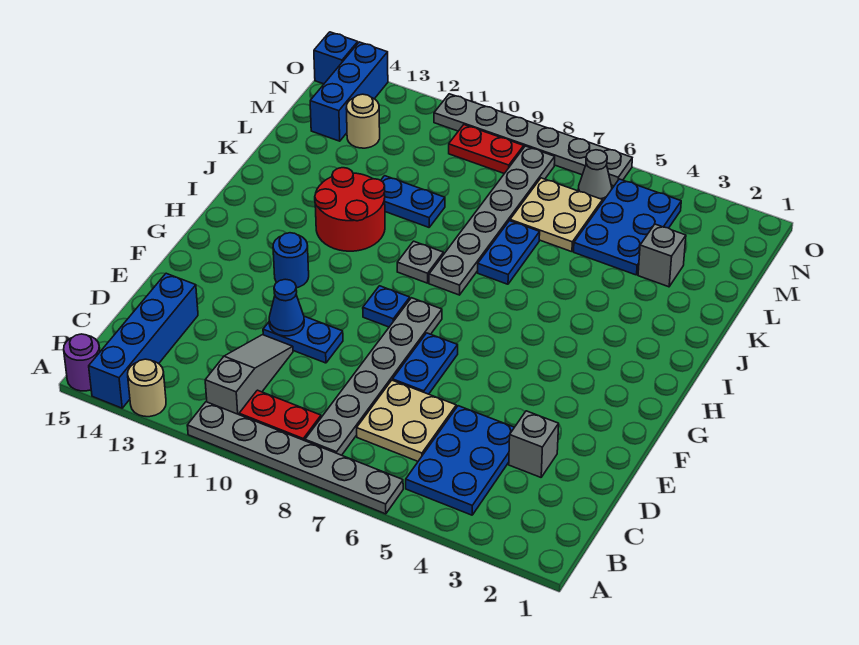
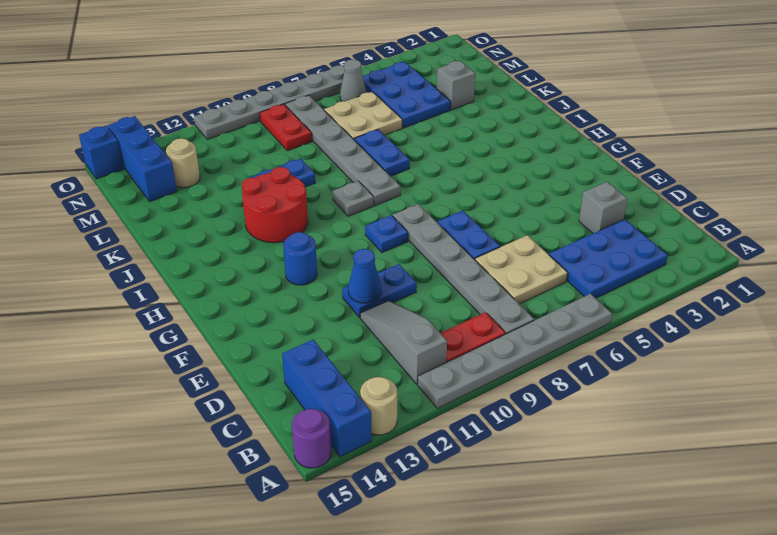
blue 1x4 brick [89,273,198,408] -> blue 1x3 brick [282,340,372,457]
blue 2x3 plate [406,406,514,515] -> blue 2x3 plate turned to [549,219,668,298]
red 1x2 plate [449,125,524,174] -> red 1x2 plate turned to [260,104,312,151]

